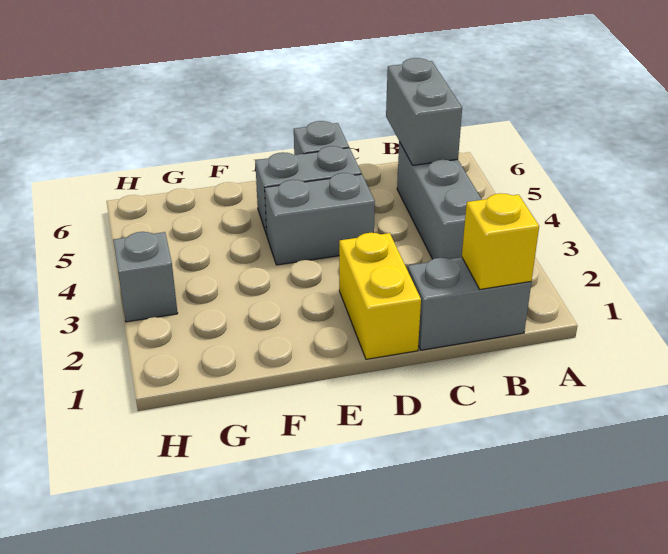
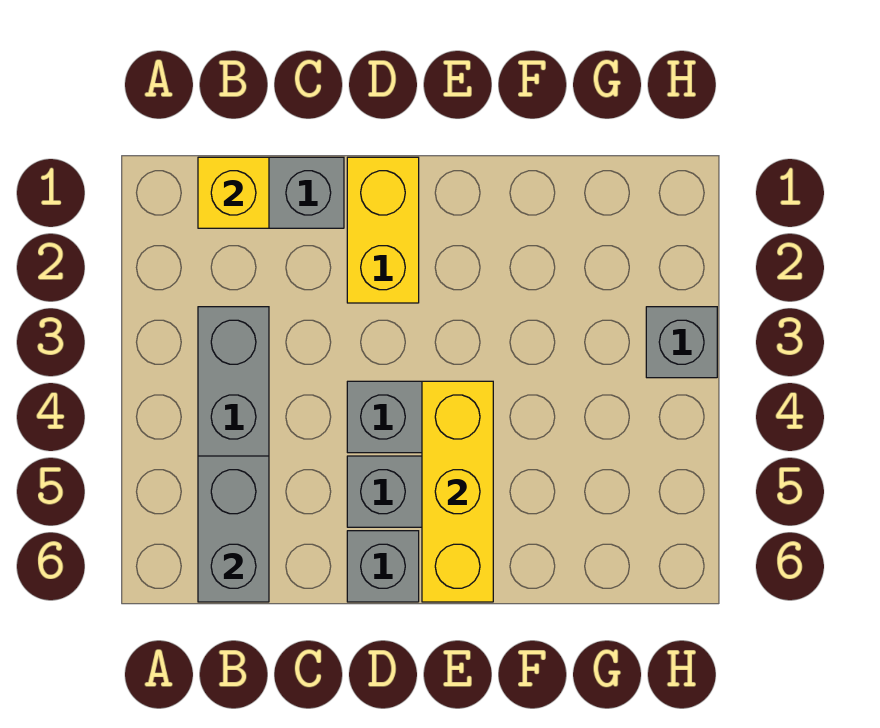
none -> yellow 1x3 brick [422,381,493,602]

